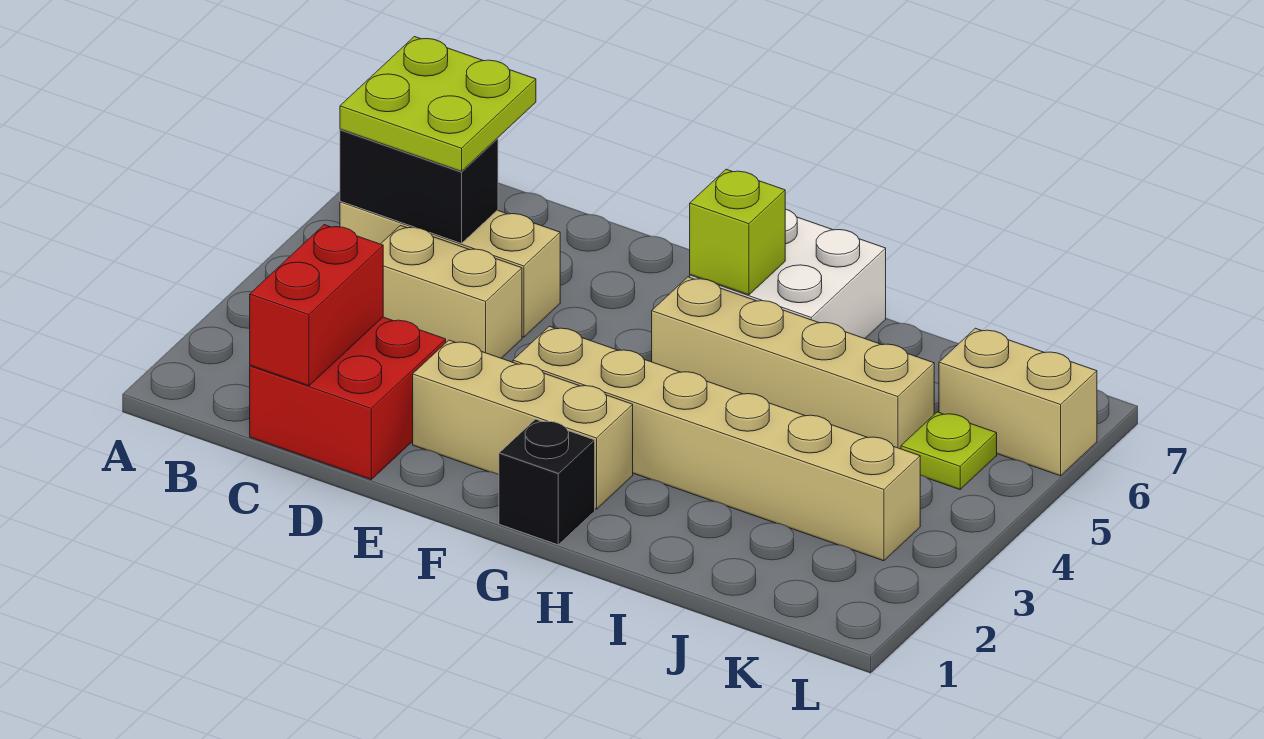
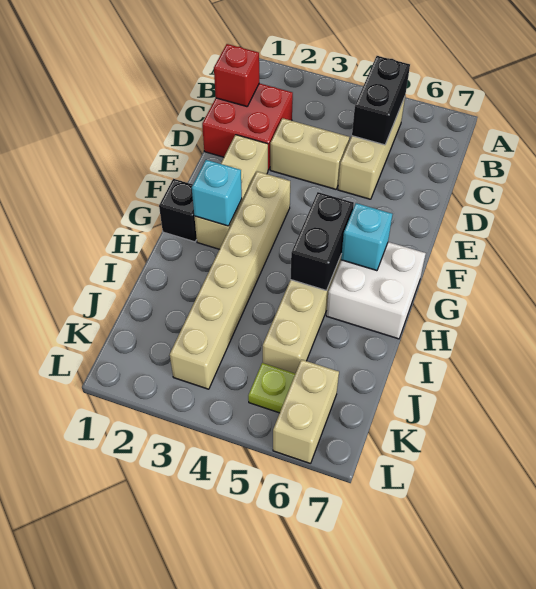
lime 2x2 plate [340,37,536,172] -> none
red 1x2 brick [250,225,383,386] -> red 1x1 brick [214,44,259,107]
tan 1x2 brick [381,225,522,358] -> tan 1x2 brick turned to [270,118,349,189]
none -> cyan 1x1 brick [192,160,242,226]
none -> black 1x2 brick [290,192,354,291]
lime 1x1 brick [690,169,785,295] -> cyan 1x1 brick [341,203,393,271]

